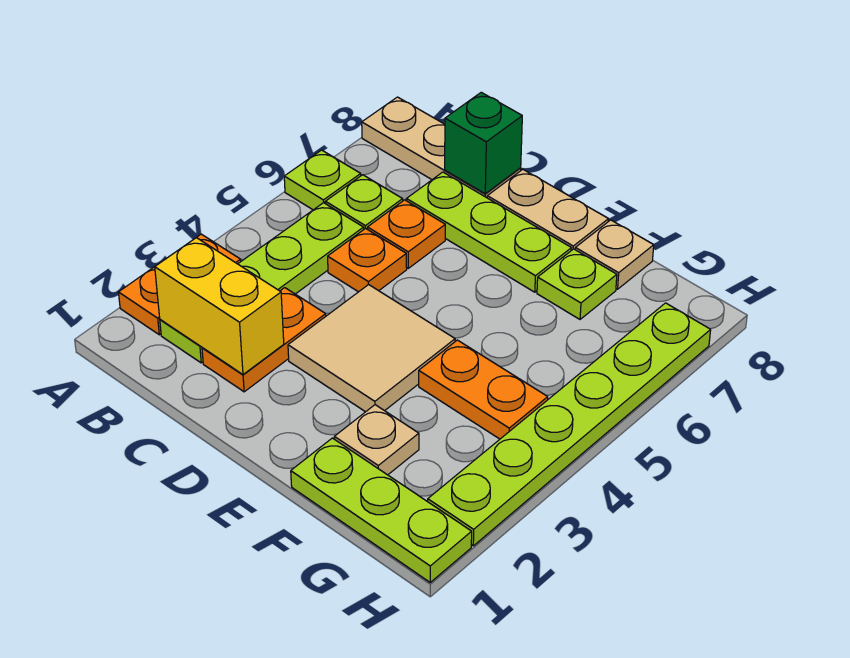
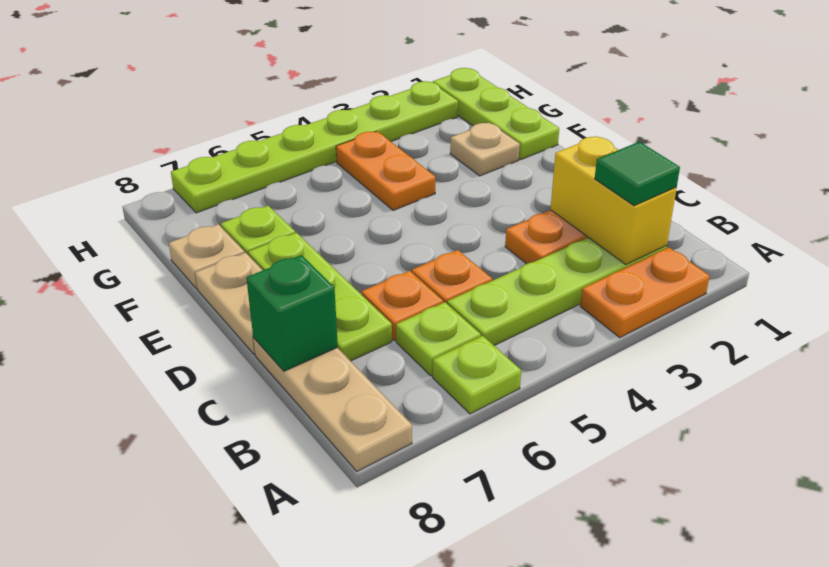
none -> green 1x1 tile [595,142,680,206]
tan 2x2 tile [288,285,455,412] -> none

